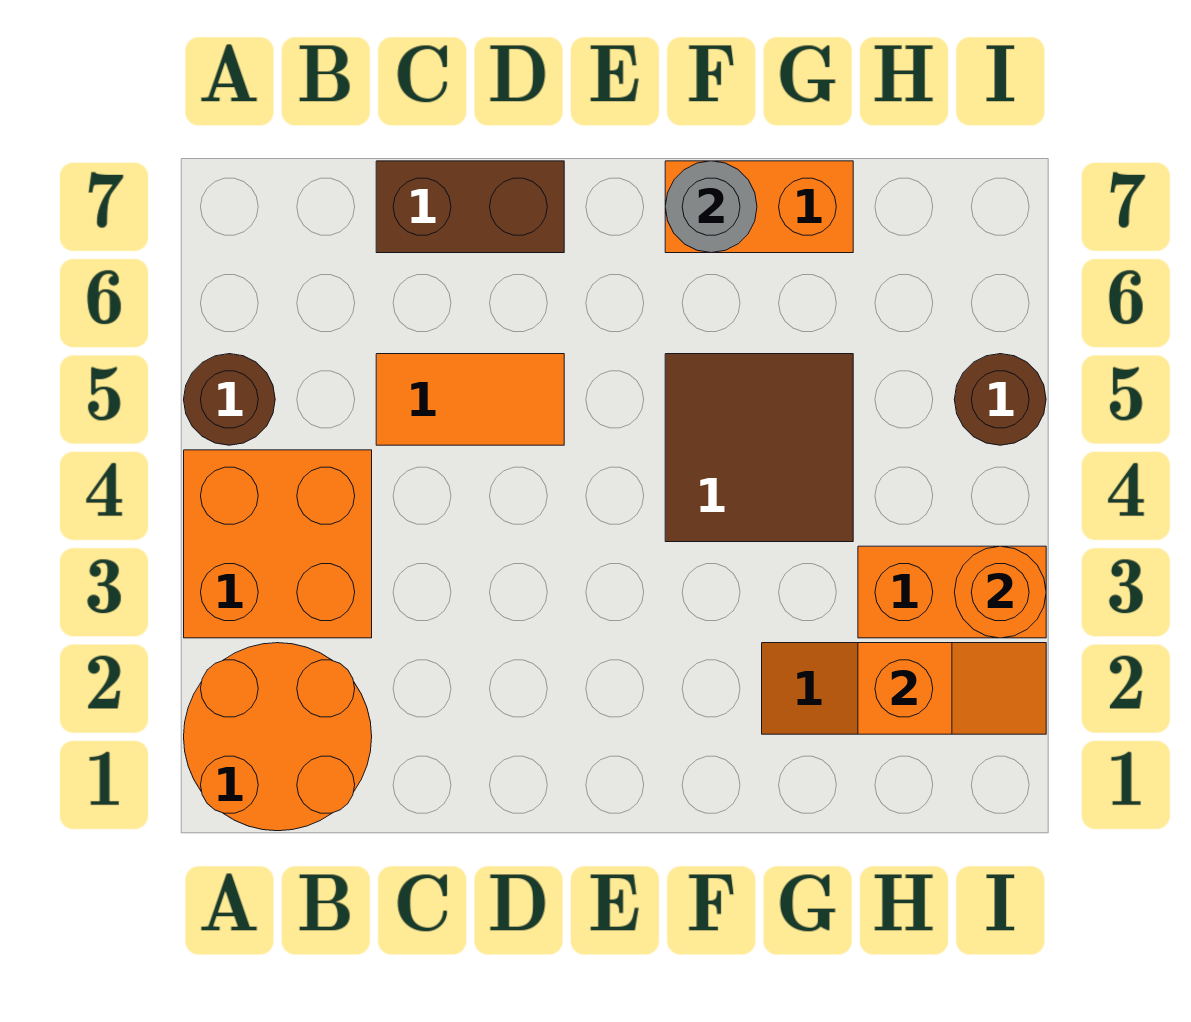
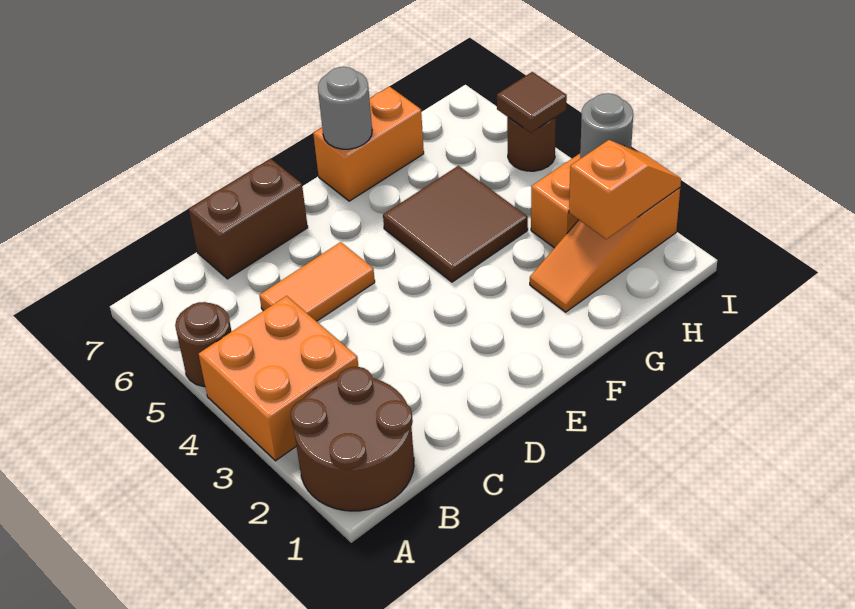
orange 2x2 round brick [184,643,372,831] -> brown 2x2 round brick [291,367,414,511]
orange 1x1 round brick [954,546,1046,638] -> grey 1x1 round brick [580,93,633,159]
none -> brown 1x1 tile [497,72,567,133]

